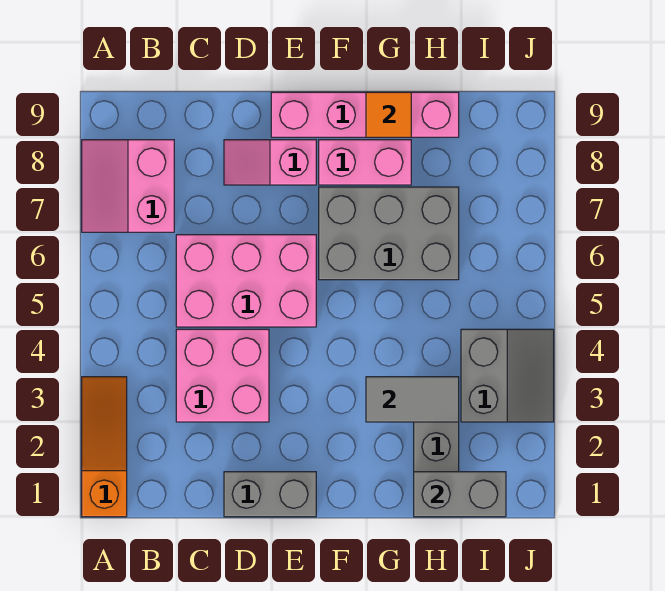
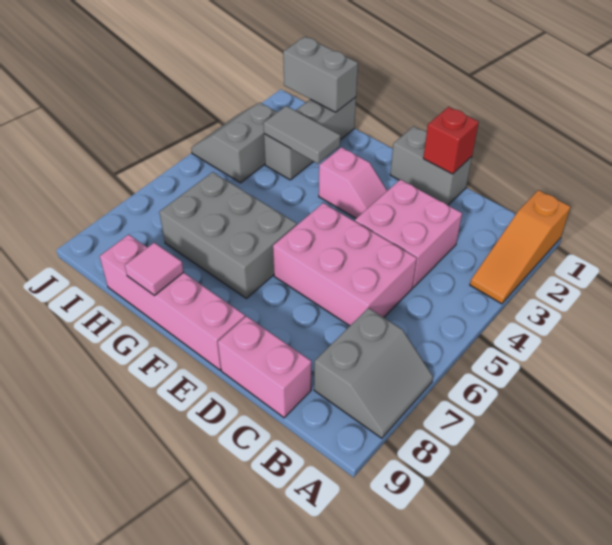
pink 2x2 slope [82,140,174,232] -> grey 2x2 slope [314,308,433,438]
none -> red 1x1 brick [423,107,479,174]
pink 1x2 slope [224,140,316,185] -> pink 1x2 slope moved to [319,147,387,218]
pink 1x2 brick [319,140,411,185] -> pink 1x2 brick moved to [218,316,311,418]
orange 1x1 tile [366,92,411,137] -> pink 1x1 tile [125,243,184,295]

